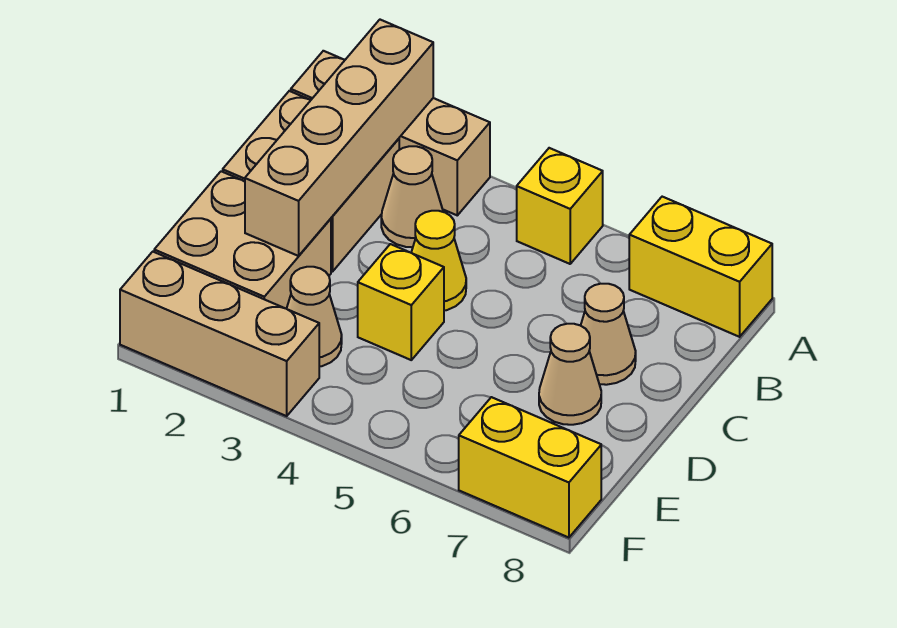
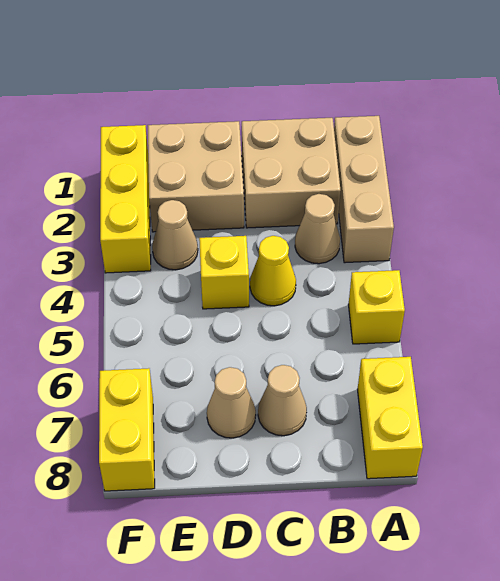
tan 1x4 brick [245,20,433,256] -> none
tan 1x3 brick [120,252,319,416] -> yellow 1x3 brick [100,125,151,273]

